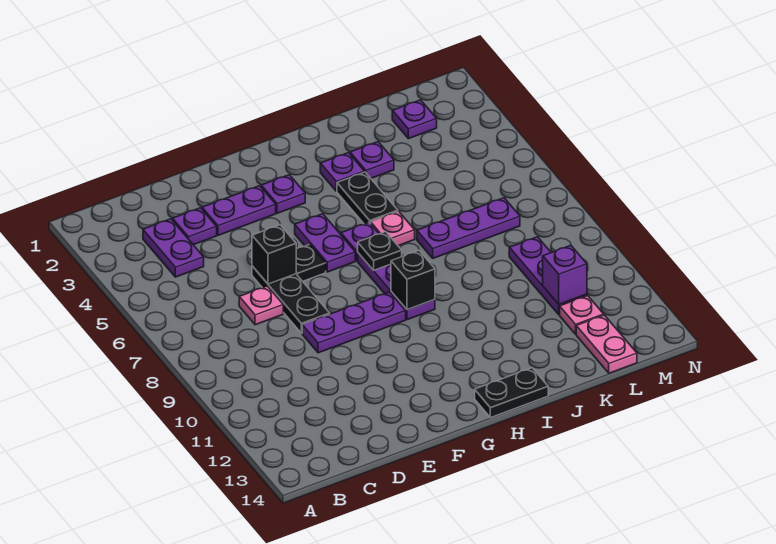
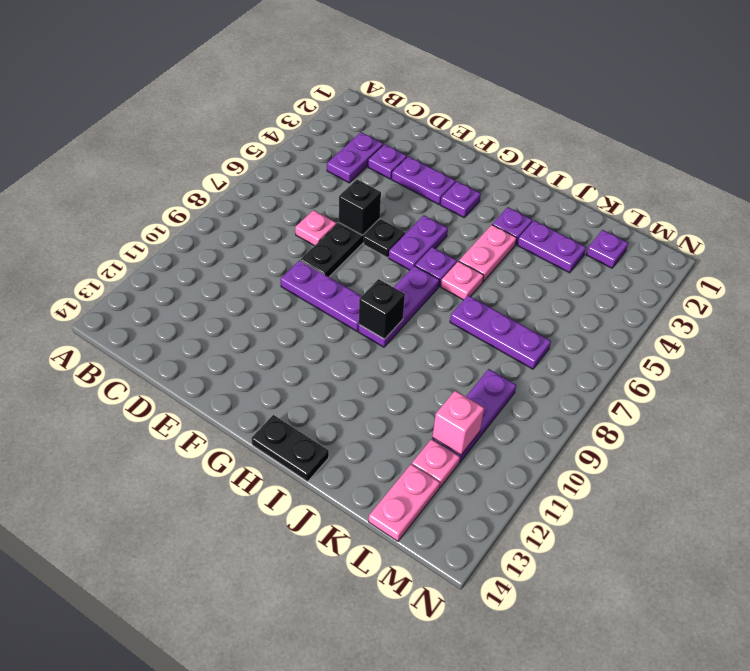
black 1x1 plate [358,232,402,270] -> none
black 1x2 plate [337,172,398,224] -> pink 1x2 plate [459,225,517,282]
purple 1x1 plate [350,142,394,178] -> purple 1x2 plate [517,221,586,273]
purple 1x1 brick [543,245,587,304] -> pink 1x1 brick [432,391,484,455]

